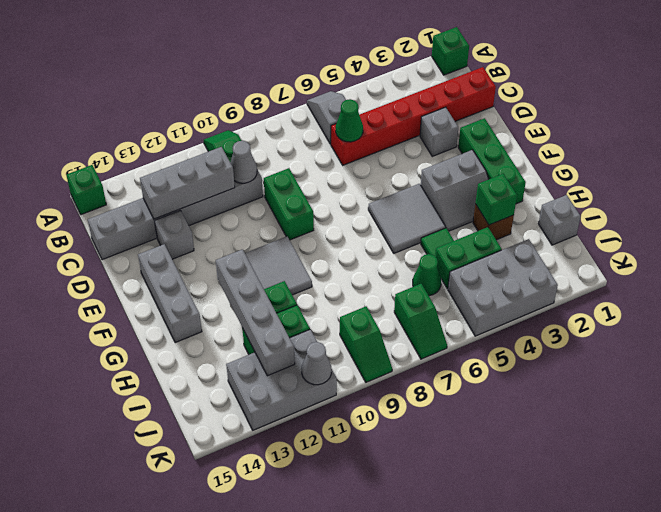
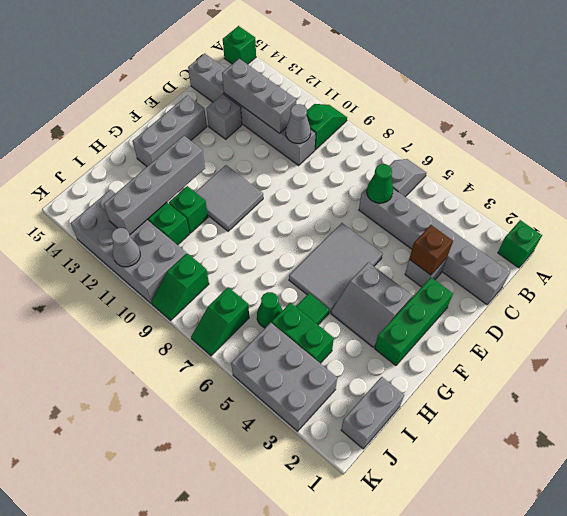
red 1x6 brick [331,67,496,165] -> grey 1x6 brick [359,188,510,305]
green 1x2 brick [264,168,314,240] -> none
grey 2x2 tile [368,184,446,253] -> grey 2x3 tile [289,223,383,312]
brown 1x1 brick [473,204,514,240] -> brown 1x1 brick moved to [409,225,453,275]
green 1x1 brick [475,174,517,225] -> none
grey 1x1 brick [538,195,581,245] -> grey 1x2 brick [341,377,404,449]
grey 2x3 brick [226,329,337,430] -> grey 2x4 brick [71,190,187,303]

